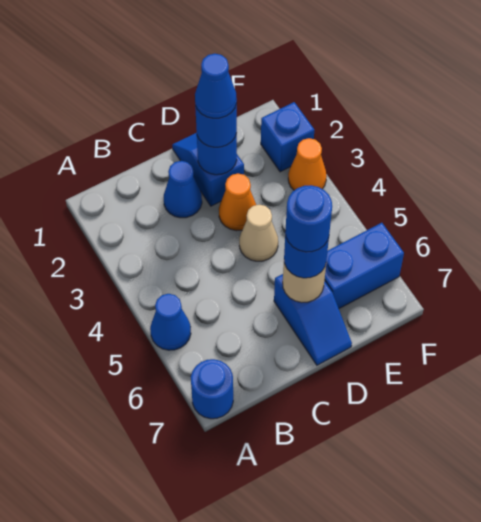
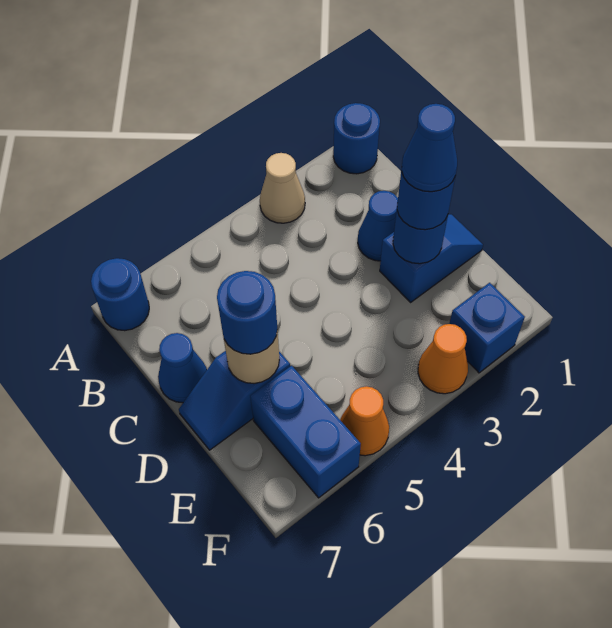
blue 1x1 cone [150,294,191,350] -> blue 1x1 cone moved to [158,333,207,403]
orange 1x1 cone [219,174,256,231] -> orange 1x1 cone moved to [340,386,389,456]
tan 1x1 cone [239,205,278,261] -> tan 1x1 cone moved to [260,153,305,223]
blue 1x1 round brick [285,185,332,252] -> blue 1x1 round brick moved to [333,103,380,174]

